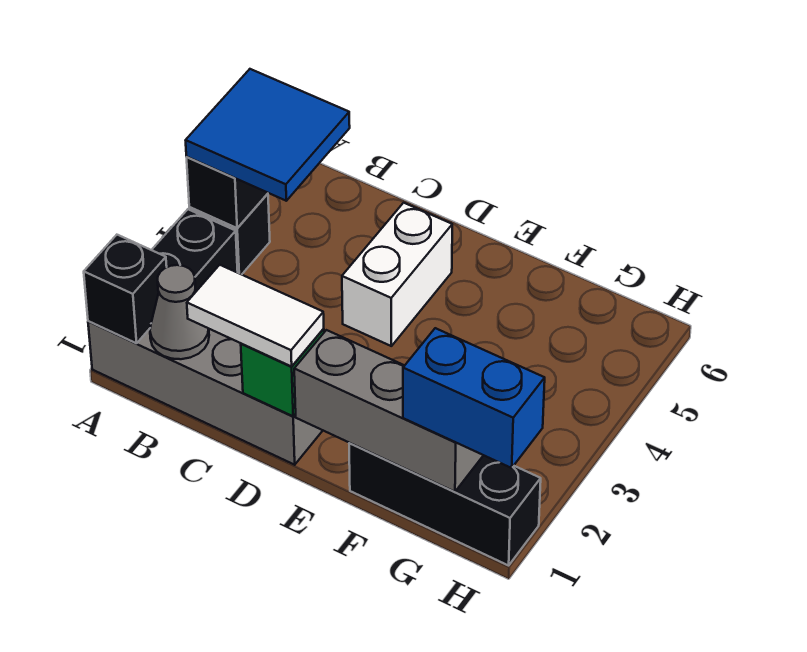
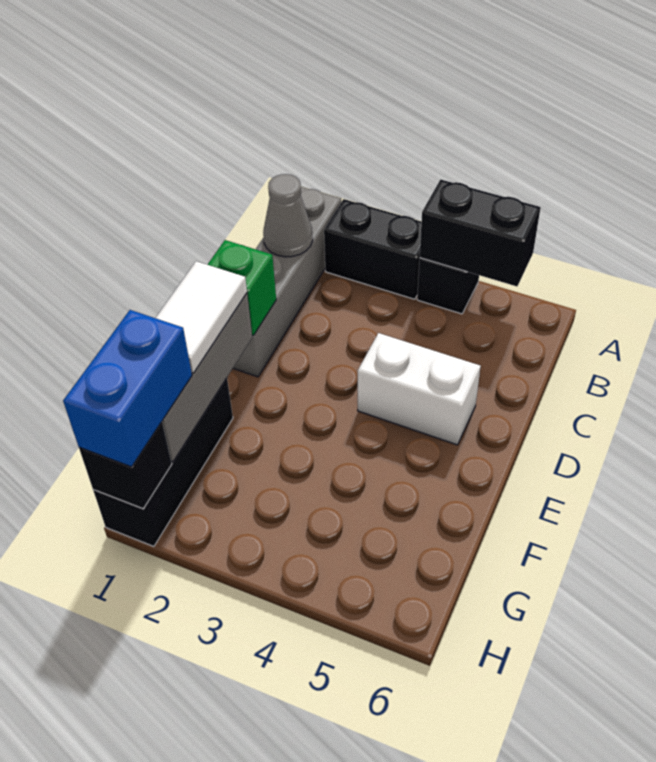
black 1x1 brick [84,235,167,343] -> black 1x1 brick moved to [79,422,172,509]
blue 2x2 tile [186,69,350,201] -> none
white 1x2 tile [187,265,324,367] -> white 1x2 tile moved to [156,261,247,373]

